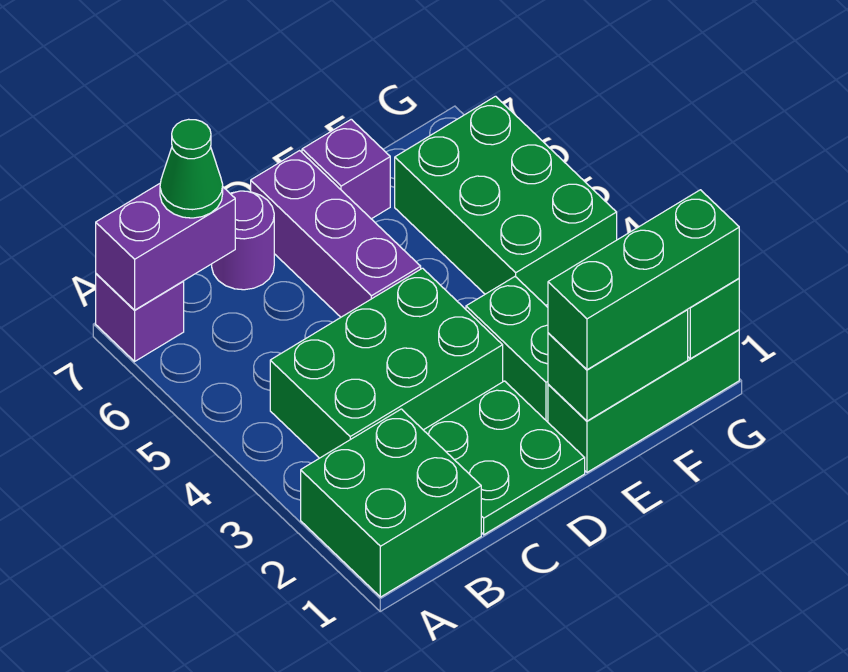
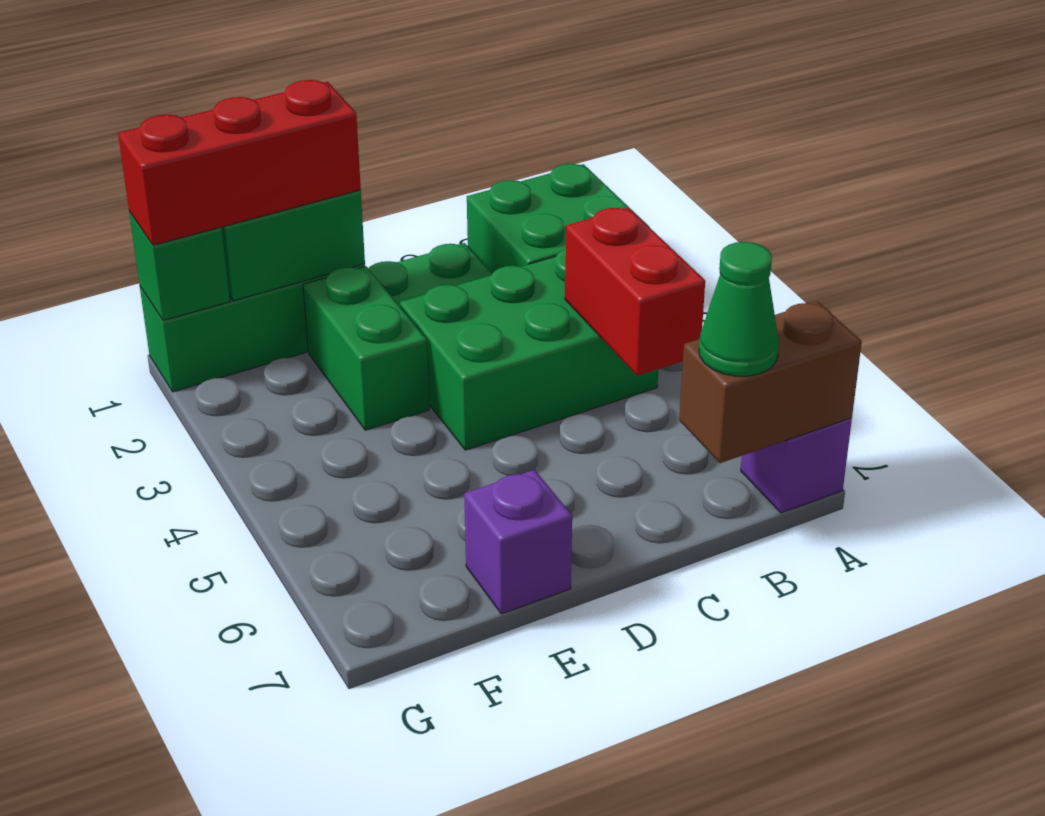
purple 1x2 brick [96,184,235,310] -> brown 1x2 brick [679,301,862,463]
none -> red 1x2 brick [565,208,705,376]
purple 1x1 round brick [212,191,274,290] -> none
purple 1x3 brick [251,151,421,317] -> none
green 1x3 brick [548,190,739,370] -> red 1x3 brick [118,80,361,245]
green 2x3 brick [395,96,617,305] -> none

